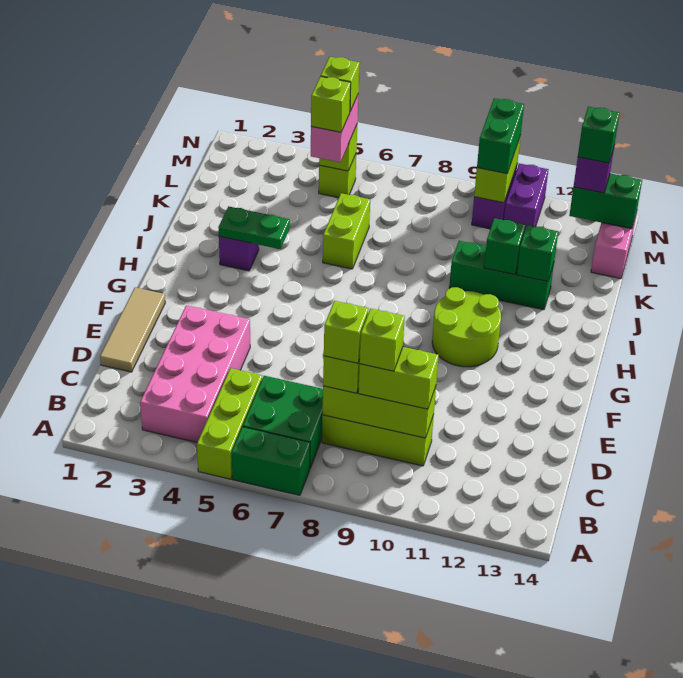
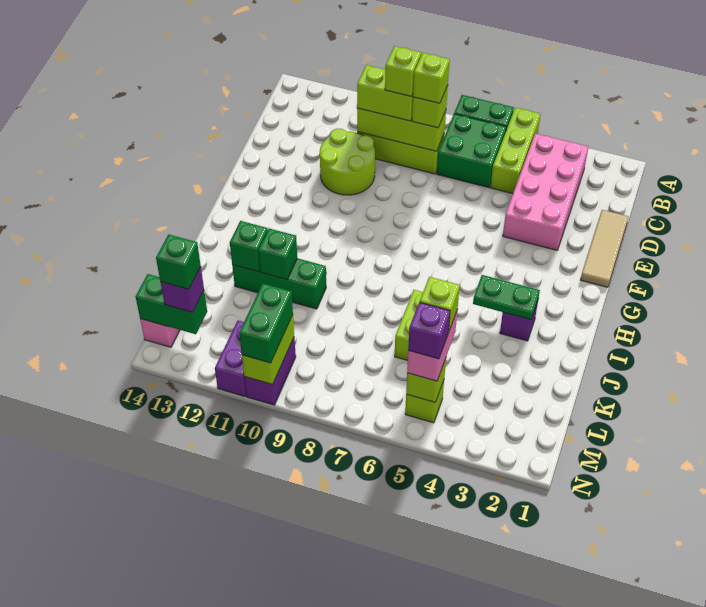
lime 2x2 round brick [432,287,501,367] -> lime 2x2 round brick moved to [320,129,375,195]
lime 1x1 brick [321,57,360,111] -> purple 1x1 brick [408,302,450,359]

